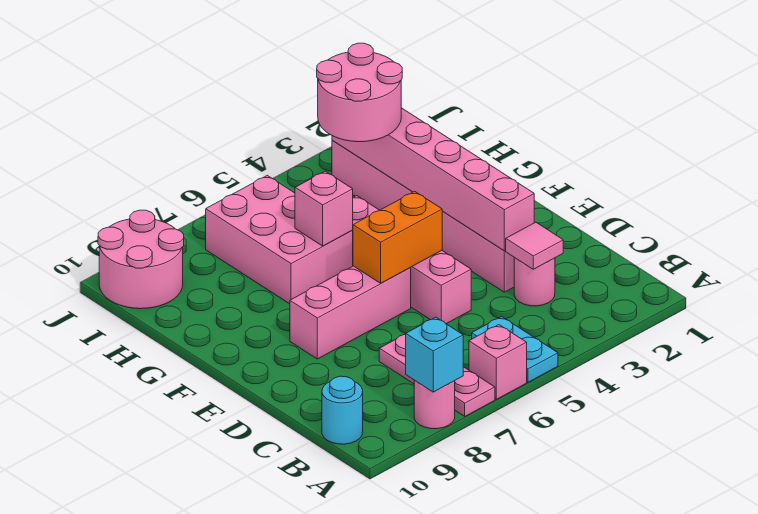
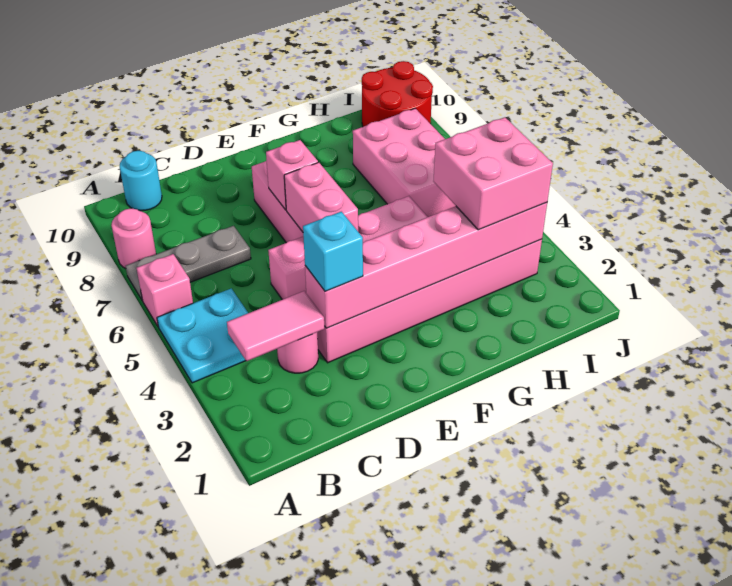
cyan 1x2 plate [472,317,558,382] -> cyan 2x2 plate [157,288,248,383]
pink 1x3 plate [379,334,495,416] -> grey 1x3 plate [126,226,251,301]
cyan 1x1 brick [406,317,463,392] -> cyan 1x1 brick moved to [303,212,363,291]
pink 1x1 tile [506,222,563,269] -> pink 1x2 tile [227,291,324,361]
orange 1x2 brick [353,191,442,283] -> pink 1x2 brick [284,162,358,232]
pink 2x3 brick [206,175,353,304] -> pink 2x3 brick turned to [353,108,456,217]
pink 1x1 brick [295,171,353,246] -> pink 1x1 brick moved to [266,140,318,210]
pink 2x2 round brick [317,43,402,142] -> pink 2x2 brick [433,117,553,230]
pink 2x2 round brick [98,210,184,309] -> red 2x2 round brick [362,61,433,127]

